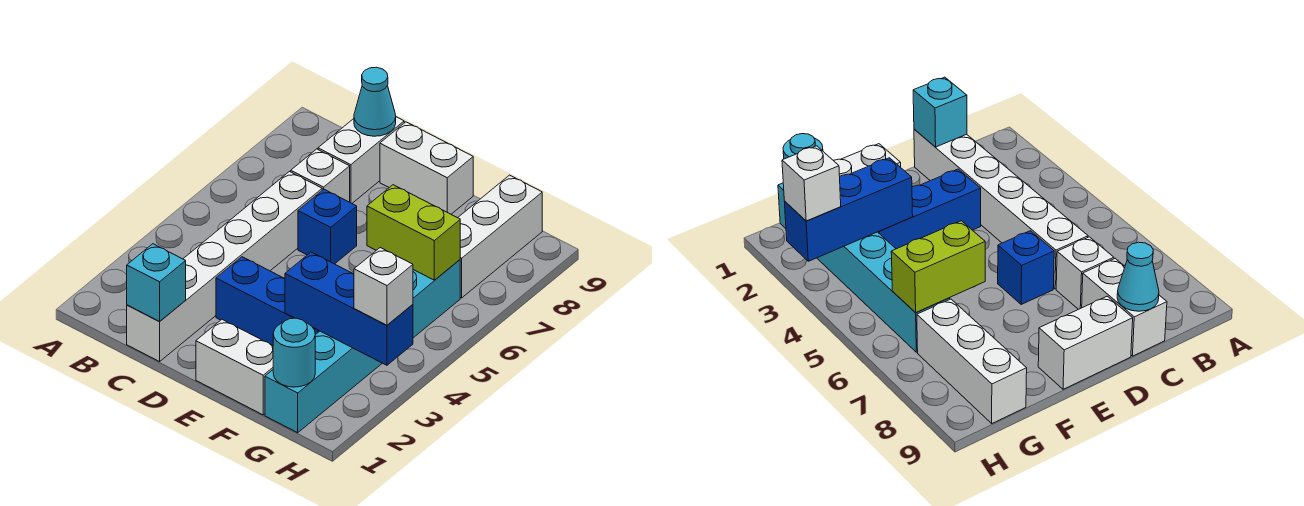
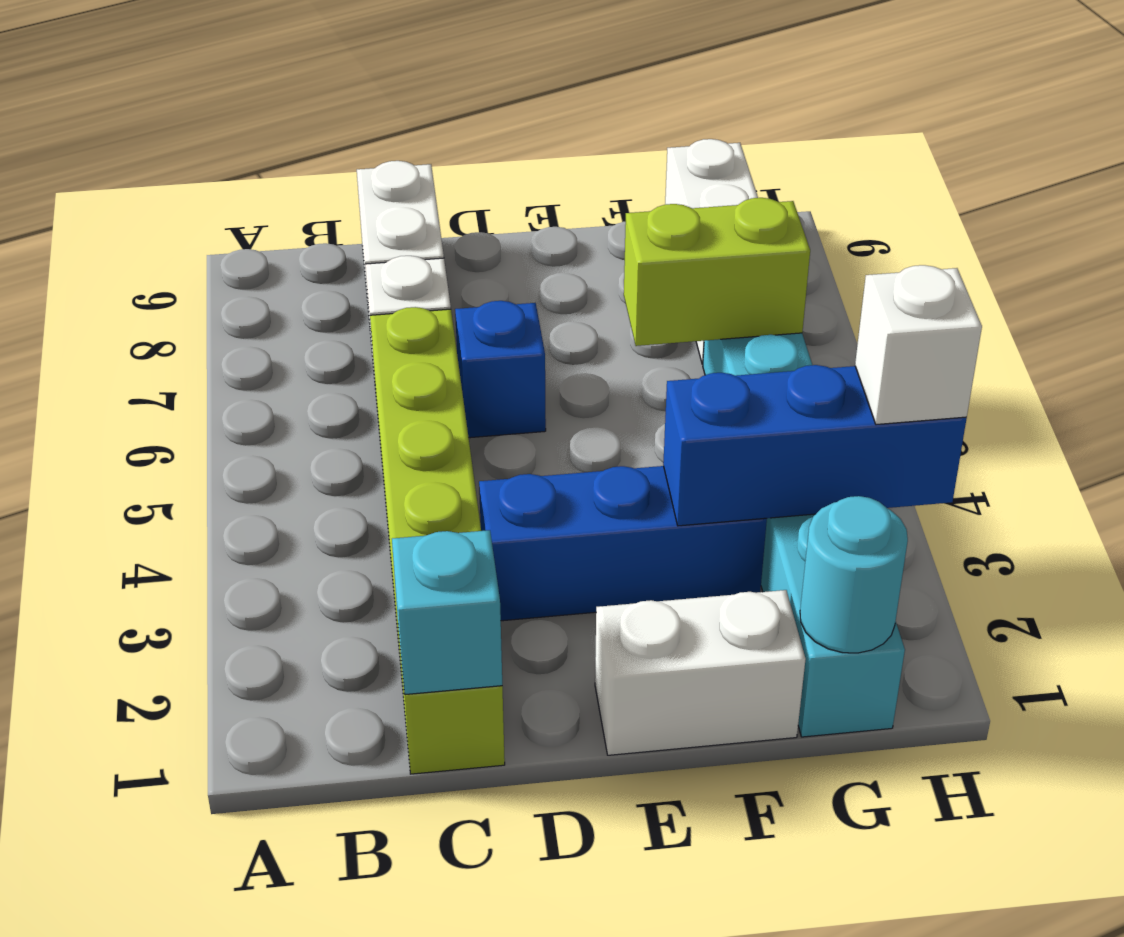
white 1x6 brick [127,172,322,362] -> lime 1x6 brick [370,307,505,774]
cyan 1x1 cone [354,67,396,136] -> none
white 1x2 brick [380,122,473,214] -> none

